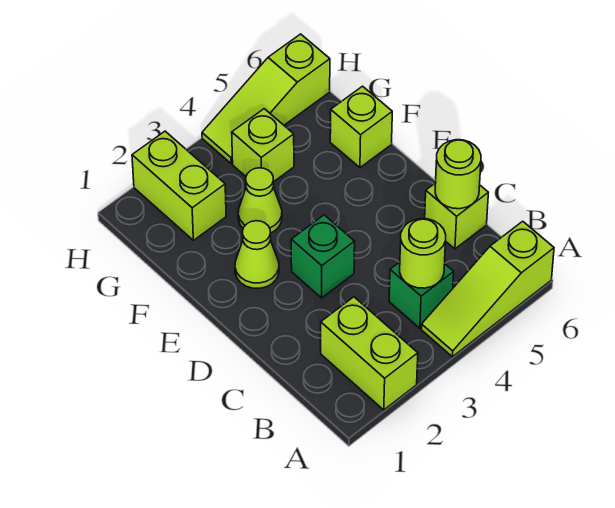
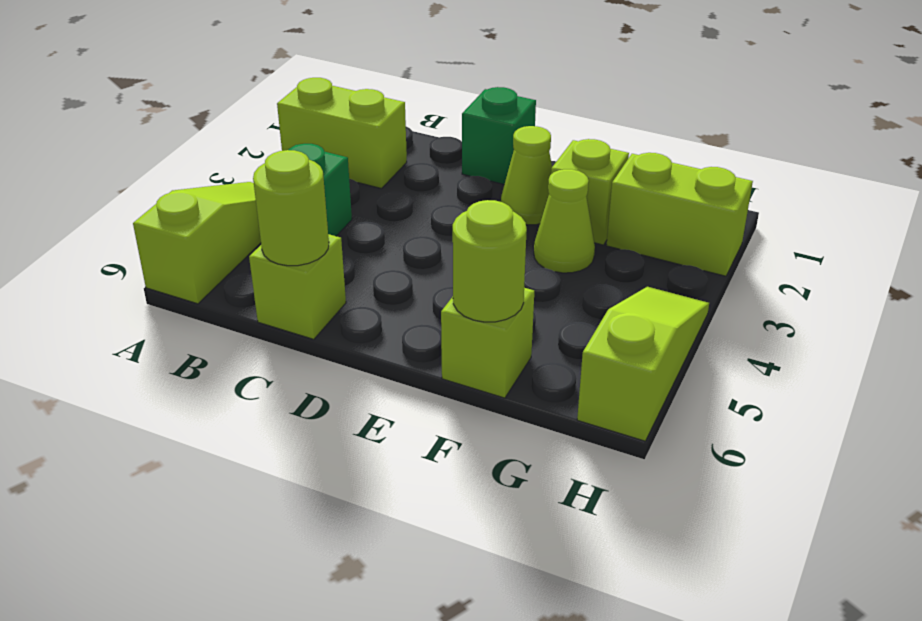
lime 1x1 round brick [400,219,446,288] -> lime 1x1 round brick moved to [453,200,527,322]
green 1x1 brick [291,215,355,298] -> green 1x1 brick moved to [462,87,536,184]
lime 1x1 brick [232,109,294,182] -> lime 1x1 brick moved to [551,139,629,245]

